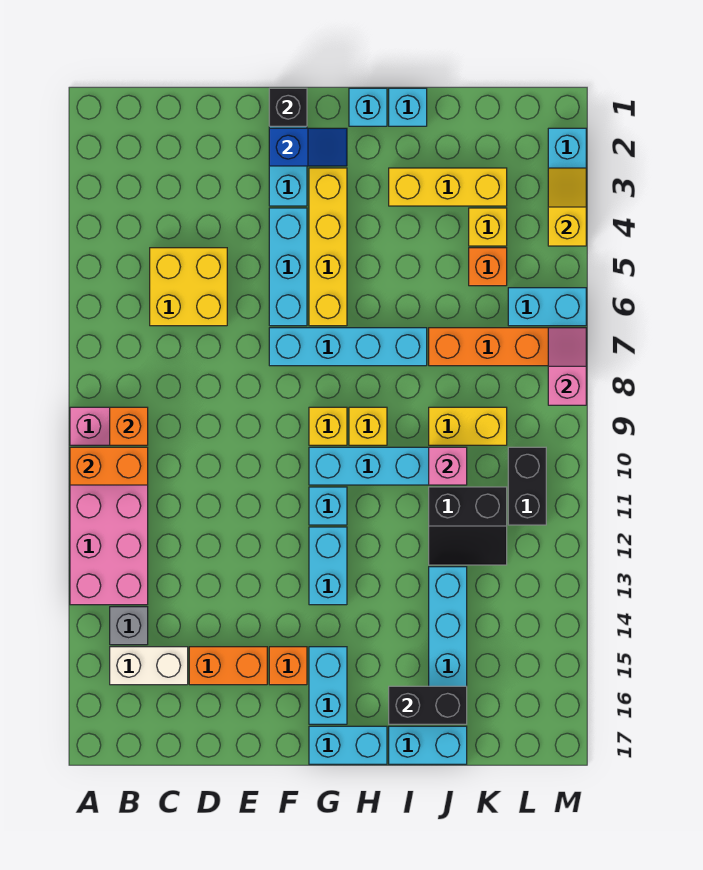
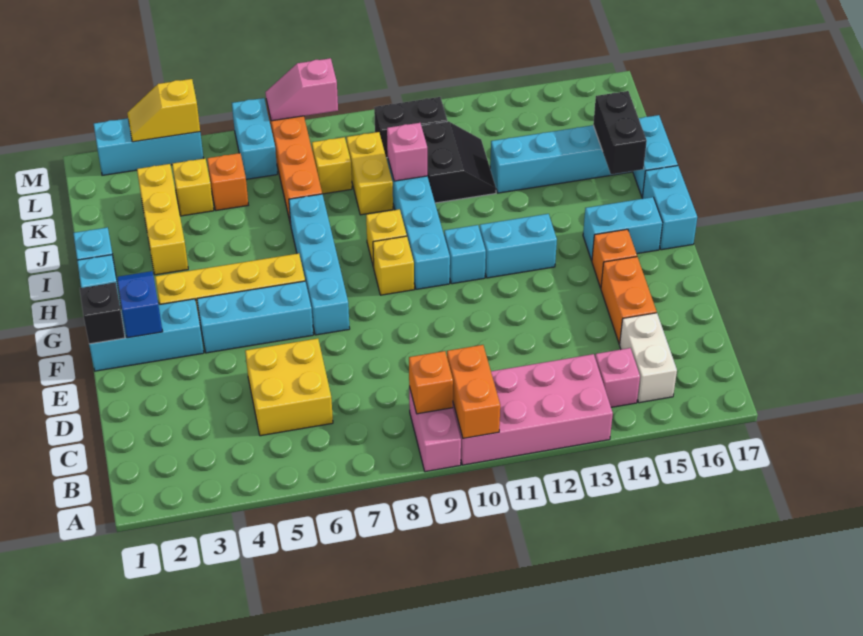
grey 1x1 brick [110,607,148,645] -> pink 1x1 brick [595,348,640,407]
none -> yellow 1x1 brick [312,137,352,194]

